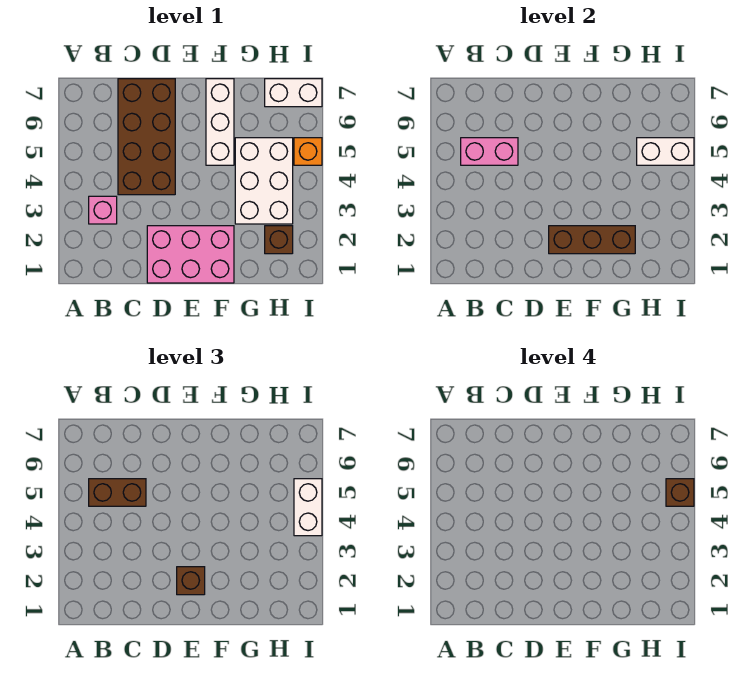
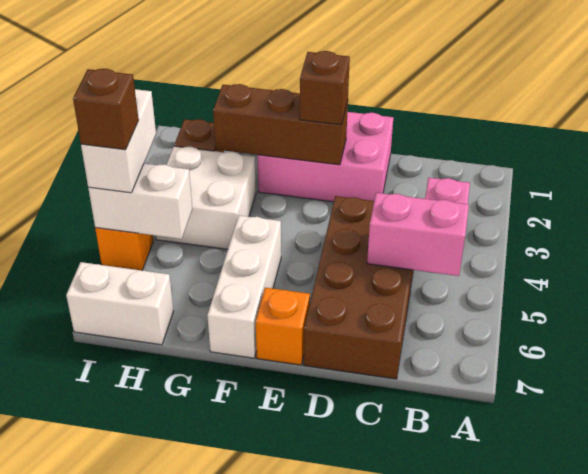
brown 1x2 brick [89,479,146,506] -> none
none -> orange 1x1 brick [256,288,310,365]
white 2x3 brick [235,138,293,224] -> white 2x2 brick [156,146,256,249]

